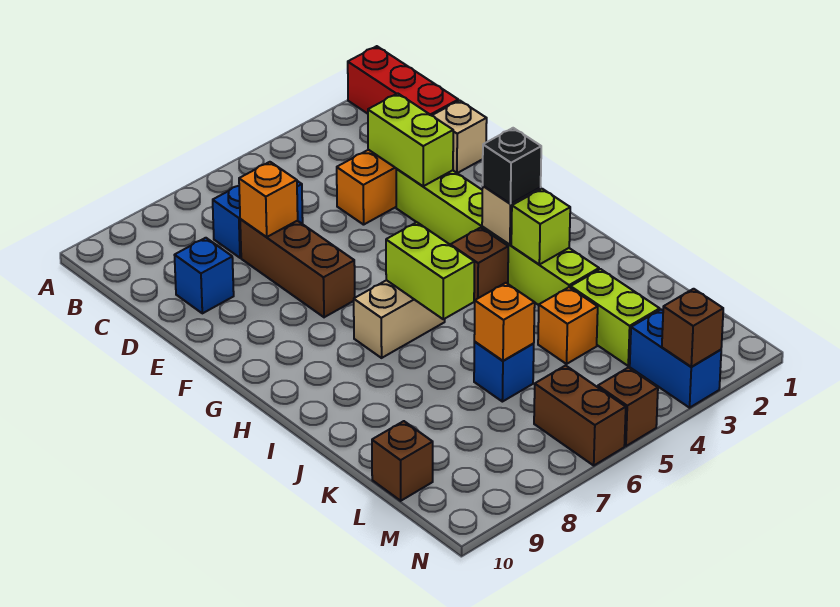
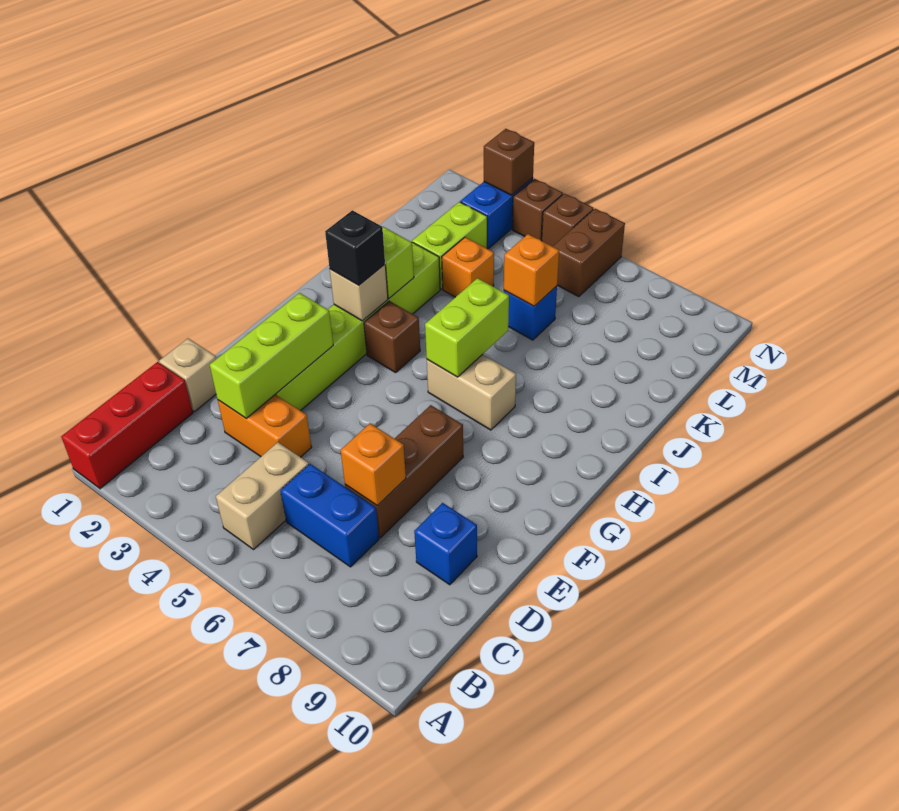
none -> tan 1x2 brick [216,442,309,549]
lime 1x2 brick [368,93,453,186] -> lime 1x3 brick [210,293,333,418]
brown 1x1 brick [372,421,433,501] -> brown 1x1 brick moved to [512,179,563,241]

